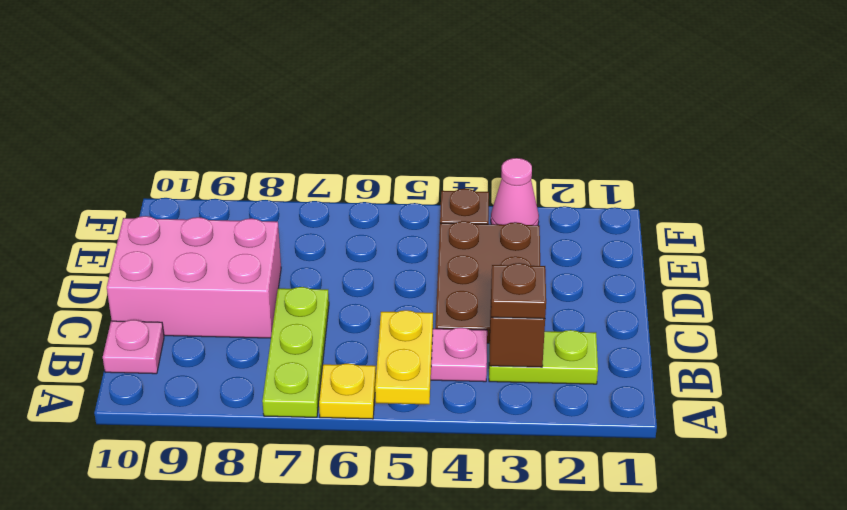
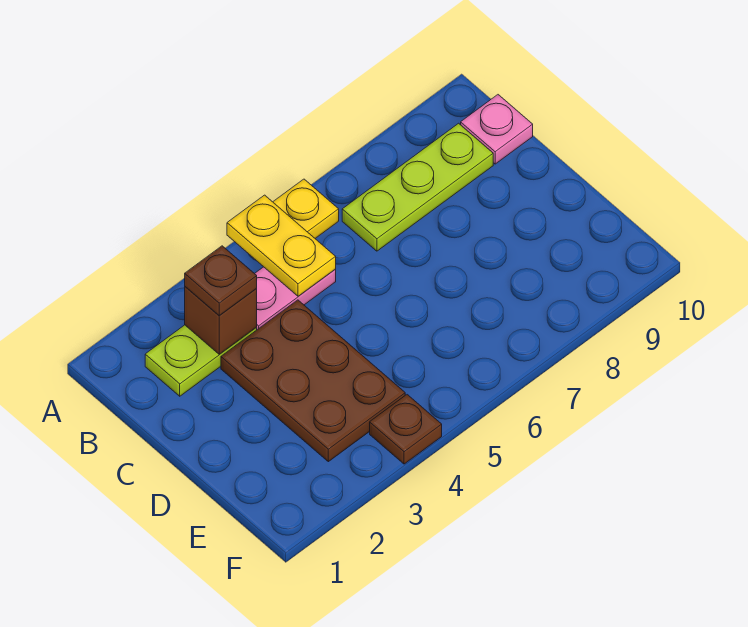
lime 1x3 plate [262,287,329,417] -> lime 1x3 plate turned to [342,123,493,251]
pink 2x3 brick [107,216,281,338] -> none
pink 1x1 cone [491,158,539,225] -> none

